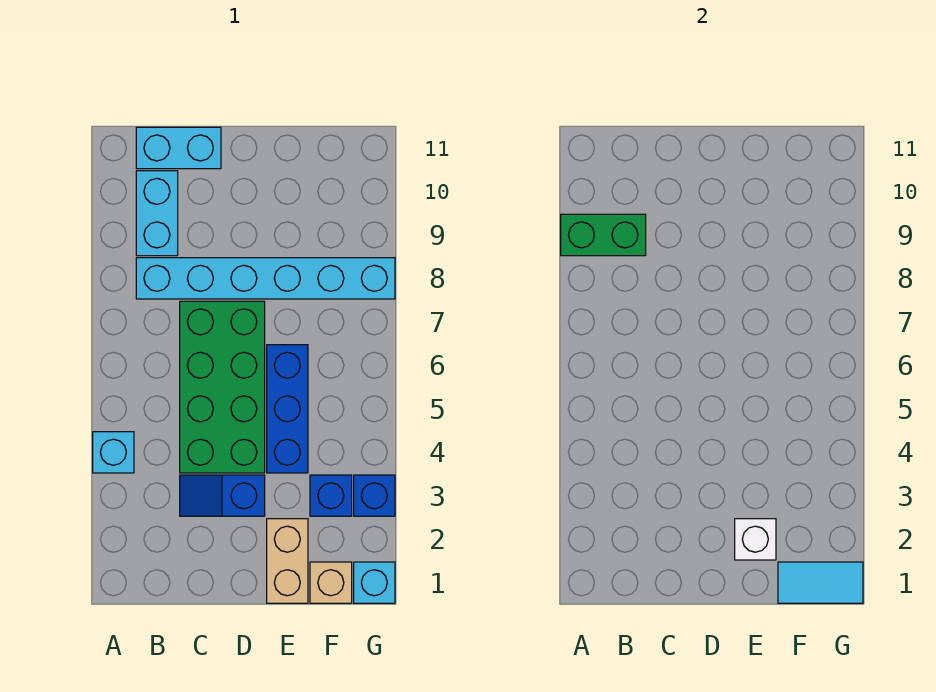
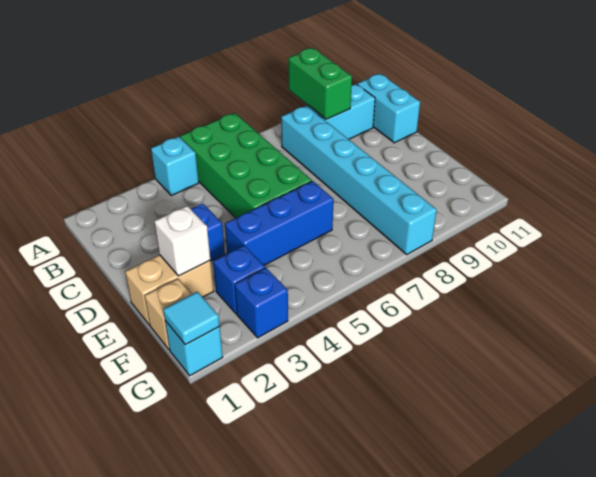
green 2x4 brick [180,301,265,473] -> green 2x4 brick turned to [180,113,312,218]
cyan 1x2 tile [778,562,863,603] -> cyan 1x1 tile [163,292,220,345]

